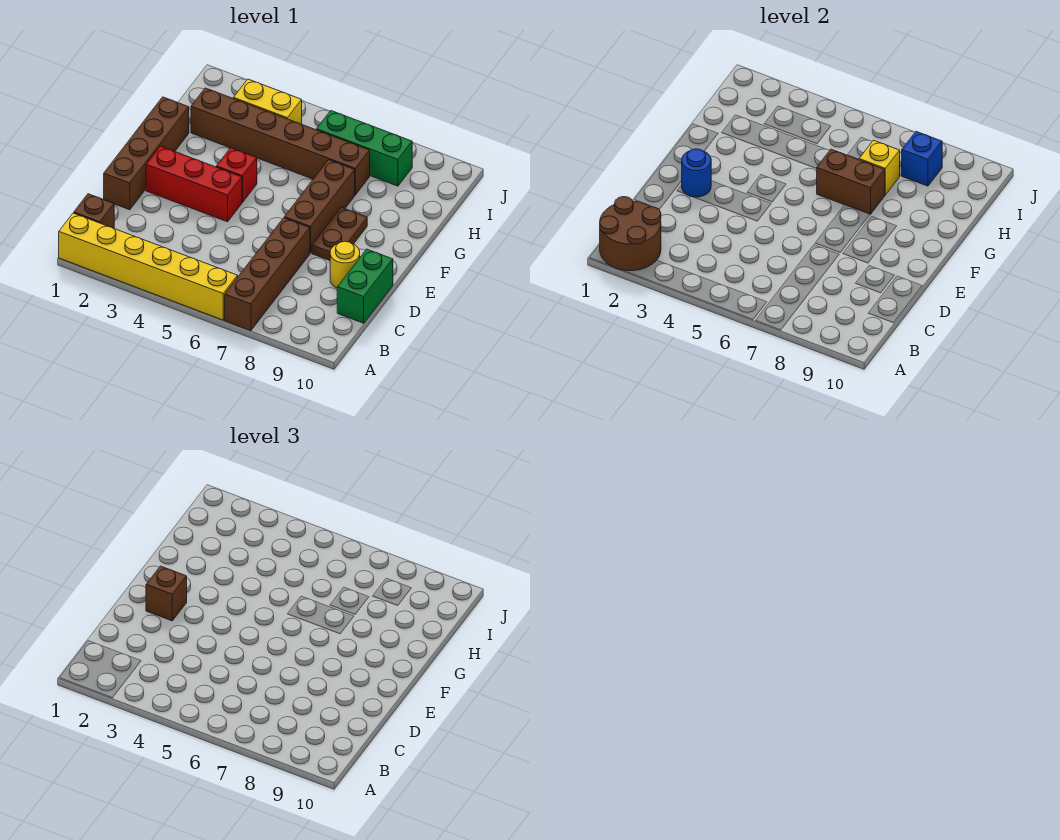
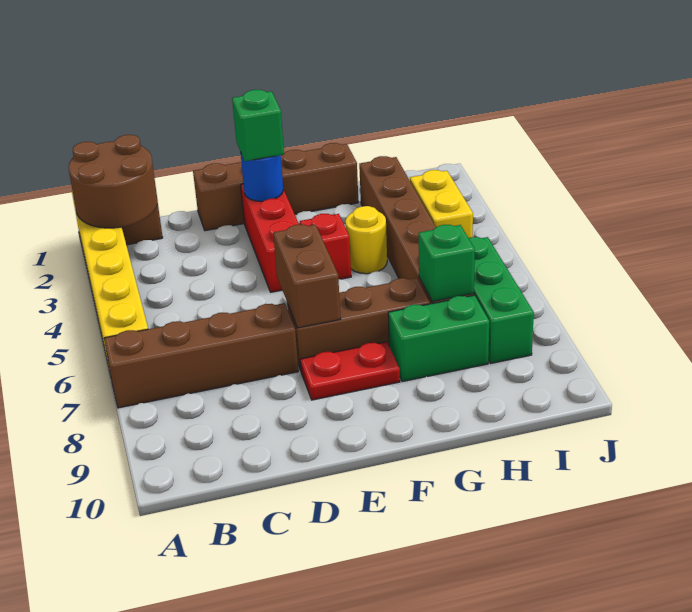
green 1x2 brick [337,249,393,323] -> green 1x2 brick moved to [388,295,489,382]
yellow 1x1 round brick [330,241,360,288] -> yellow 1x1 round brick moved to [345,206,387,274]
brown 1x1 brick [146,566,187,621] -> green 1x1 brick [232,90,284,161]
brown 1x2 plate [312,207,367,260] -> red 1x2 plate [300,342,400,400]
brown 1x2 brick [817,149,885,214] -> brown 1x2 brick moved to [273,224,341,328]
yellow 1x1 brick [859,140,900,195] -> green 1x1 brick [419,225,475,302]
blue 1x1 brick [902,131,942,186] -> none

